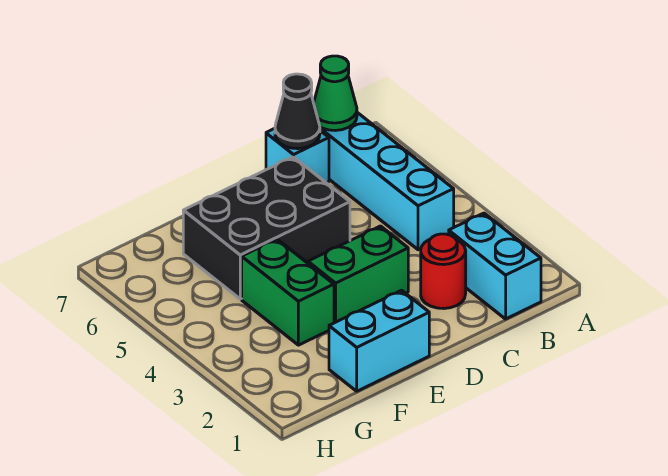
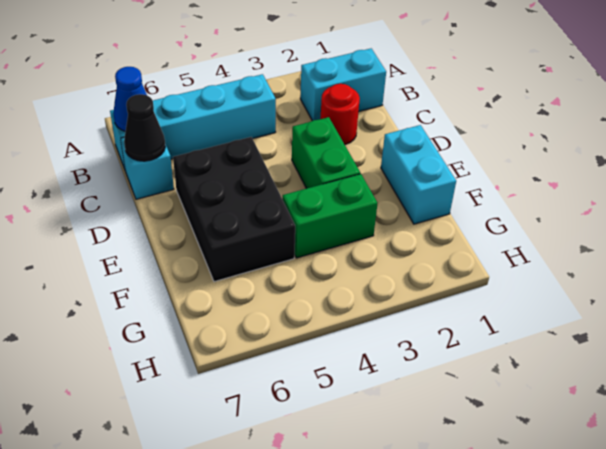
green 1x1 cone [314,56,357,131] -> blue 1x1 cone [113,67,147,131]

